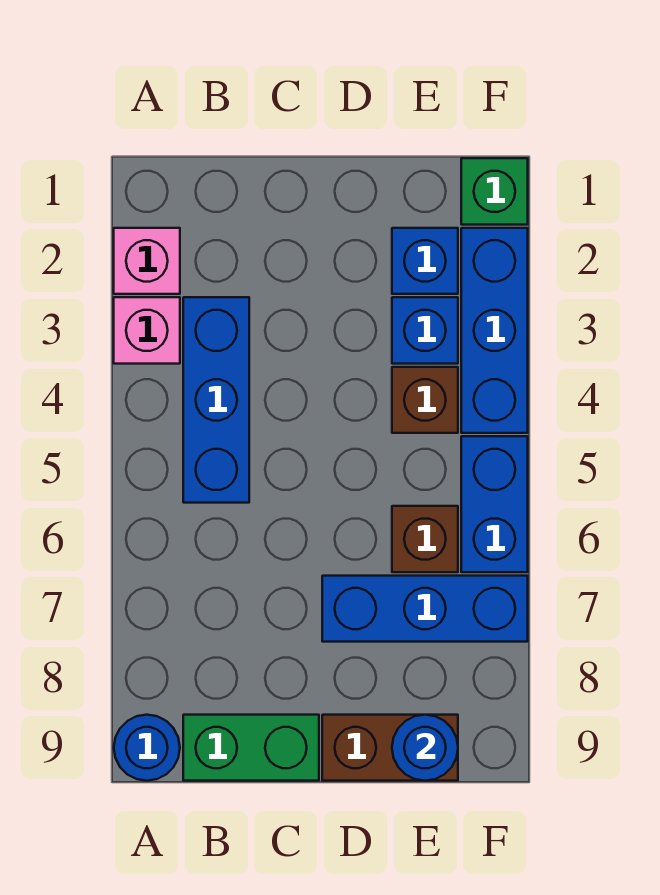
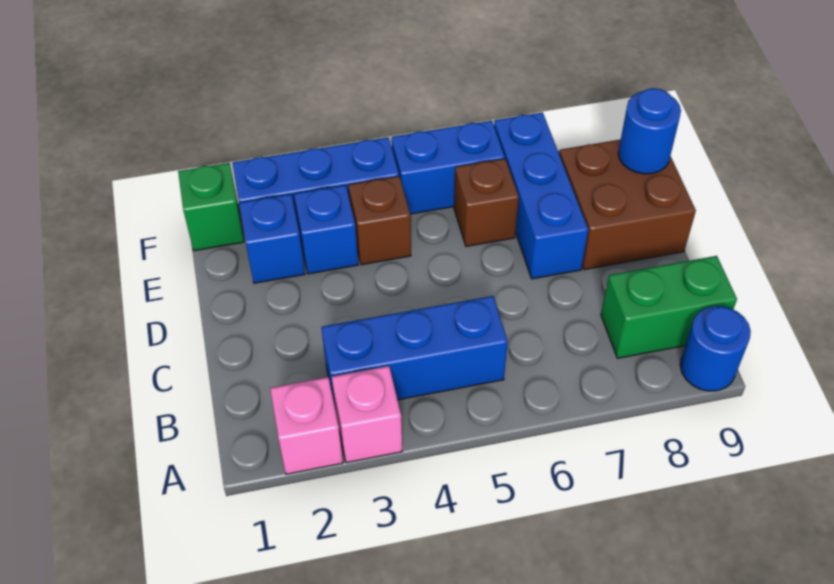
green 1x2 brick [183,715,319,781] -> green 1x2 brick turned to [601,256,737,358]
brown 1x2 brick [322,715,458,781] -> brown 2x2 brick [559,140,696,270]

